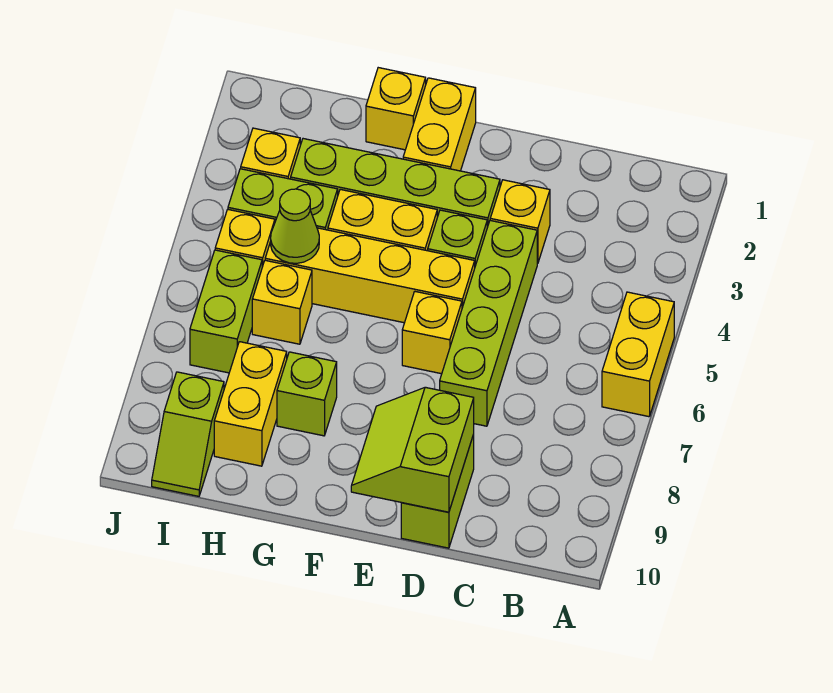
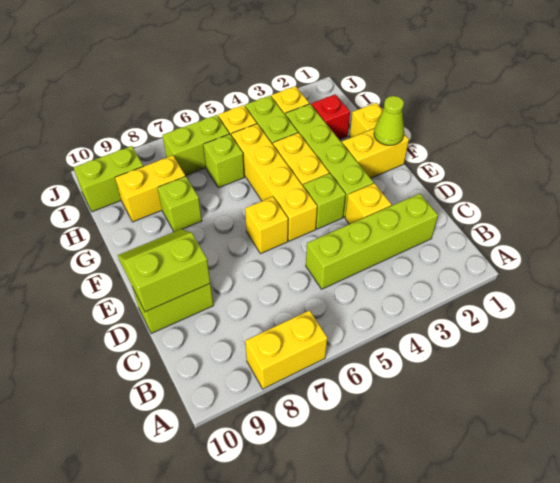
yellow 1x2 brick [602,292,674,417] -> yellow 1x2 brick moved to [245,310,327,389]
lime 1x4 brick [440,221,537,426] -> lime 1x4 brick moved to [306,194,438,289]
none -> red 1x1 brick [311,94,350,140]
lime 1x1 cone [271,189,319,263] -> lime 1x1 cone moved to [374,96,404,145]
yellow 1x1 brick [252,260,312,344] -> lime 1x1 brick [203,134,244,188]
lime 1x2 slope [152,372,224,496] -> lime 1x2 brick [74,146,143,212]

